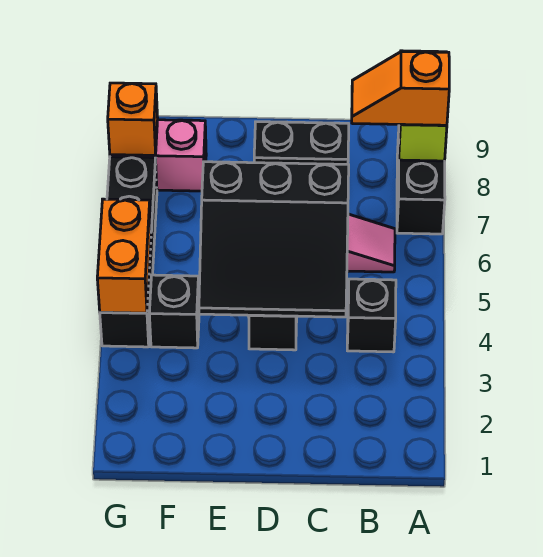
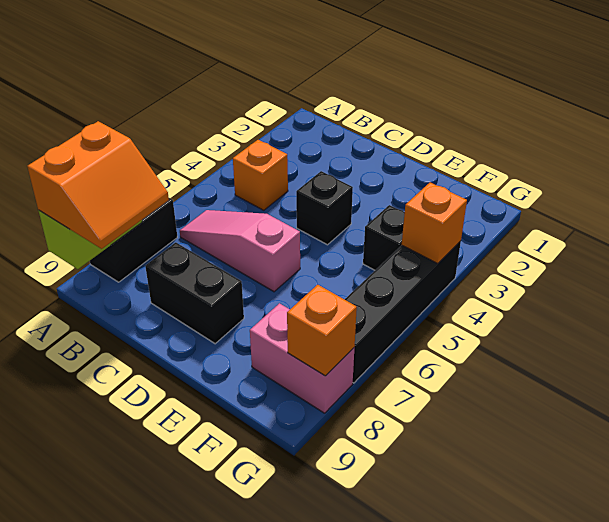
orange 1x2 slope [352,52,449,125] -> orange 2x2 slope [27,121,169,249]
black 1x1 brick [347,279,396,352] -> orange 1x1 brick [233,140,288,210]
black 3x3 slope [199,162,349,317] -> none
orange 1x2 brick [97,199,151,313] -> orange 1x1 brick [402,183,467,263]

